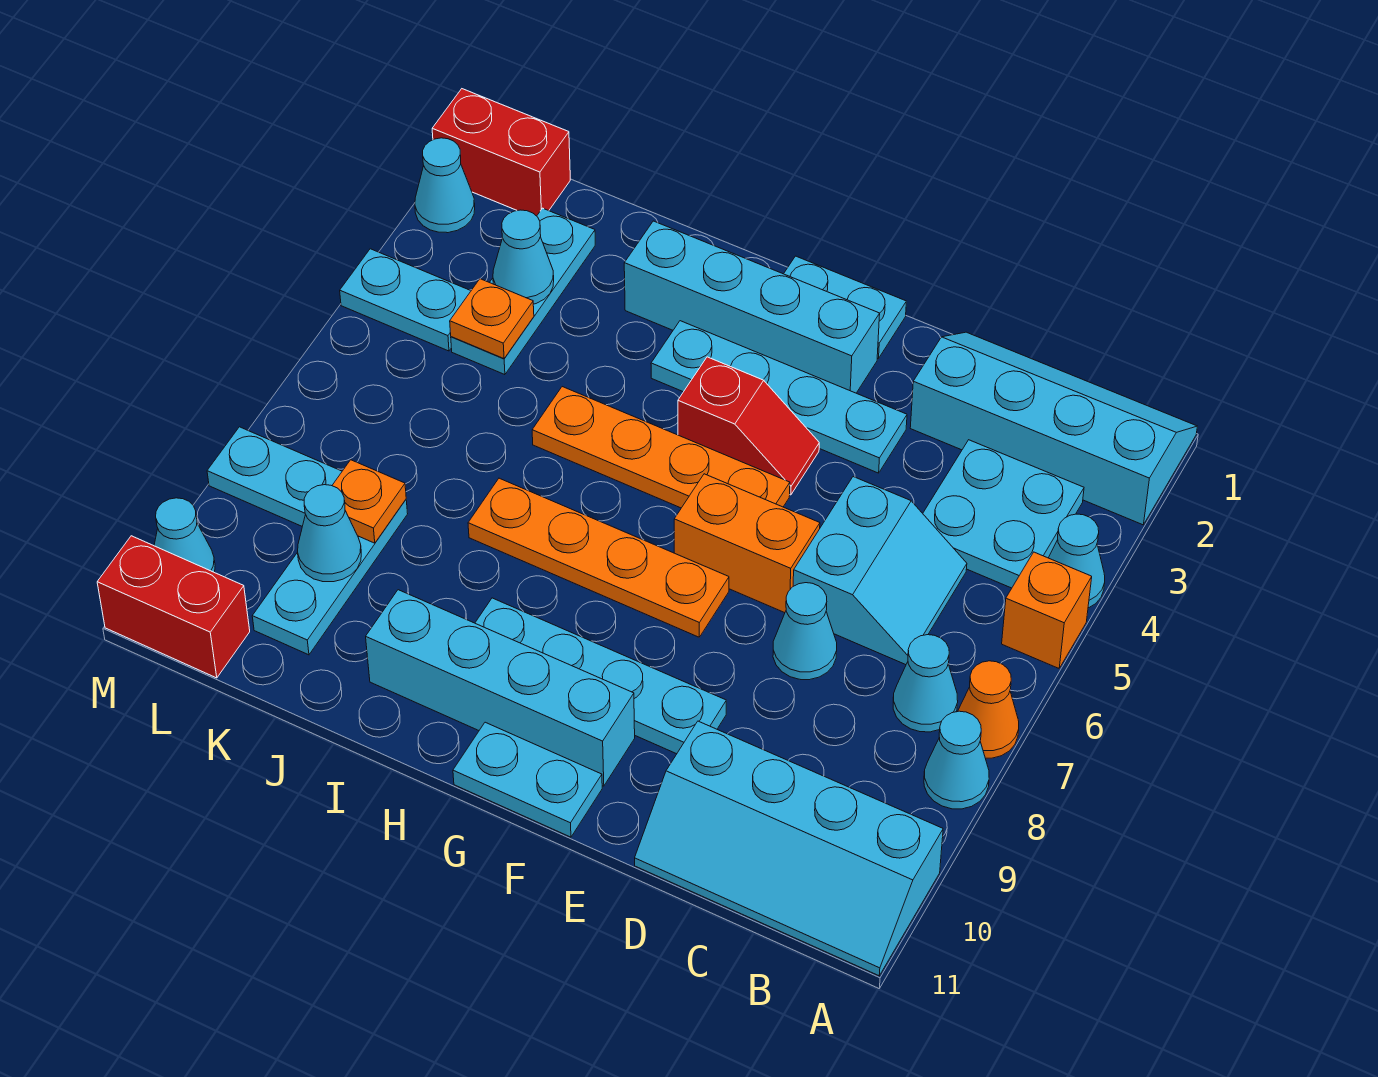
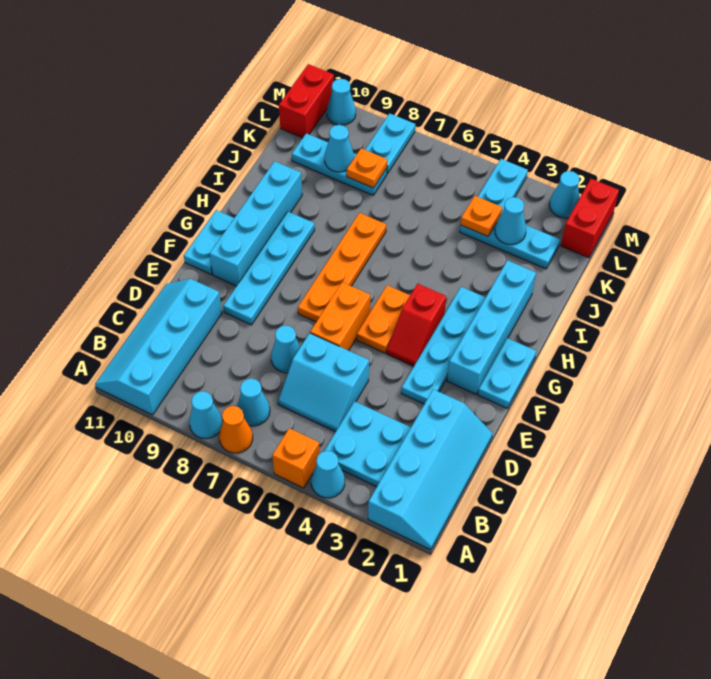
orange 1x4 plate [532,387,790,508] -> orange 1x2 plate [357,285,410,353]

